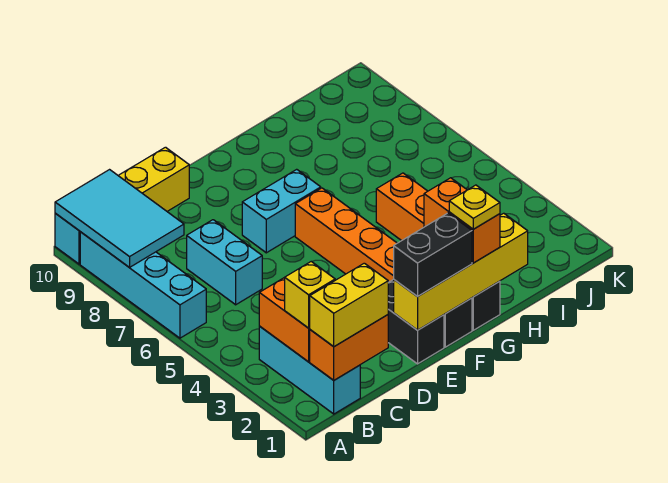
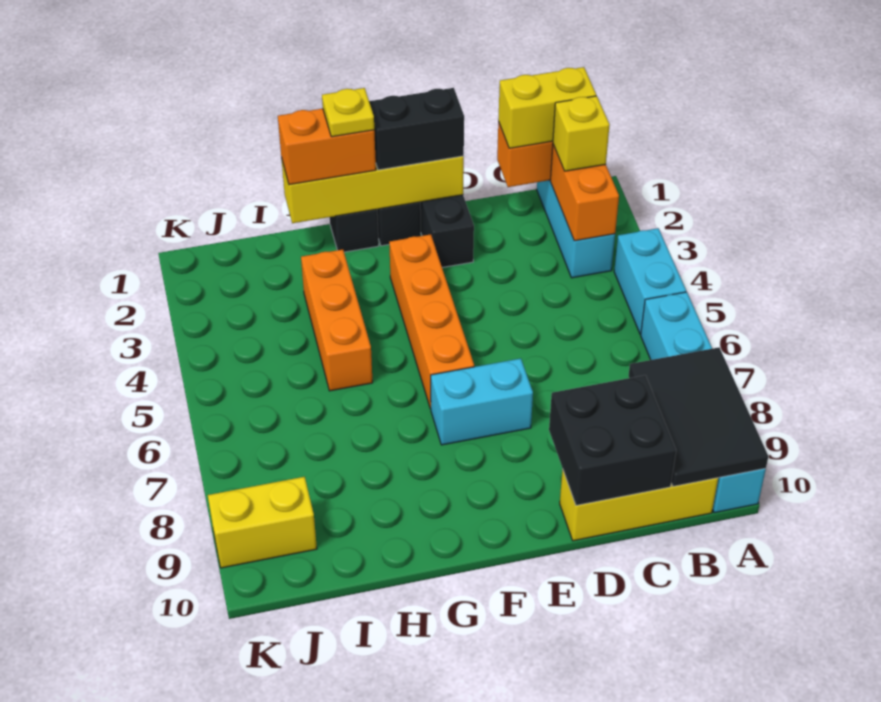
cyan 2x3 tile [55,170,184,267] -> black 2x3 tile [629,347,768,486]
cyan 1x2 brick [187,220,262,305] -> cyan 1x2 brick moved to [614,228,686,334]
none -> black 2x2 brick [549,375,676,506]
orange 1x2 brick [424,178,500,263] -> orange 1x2 brick turned to [278,109,376,185]
none -> yellow 1x2 brick [208,477,317,568]

